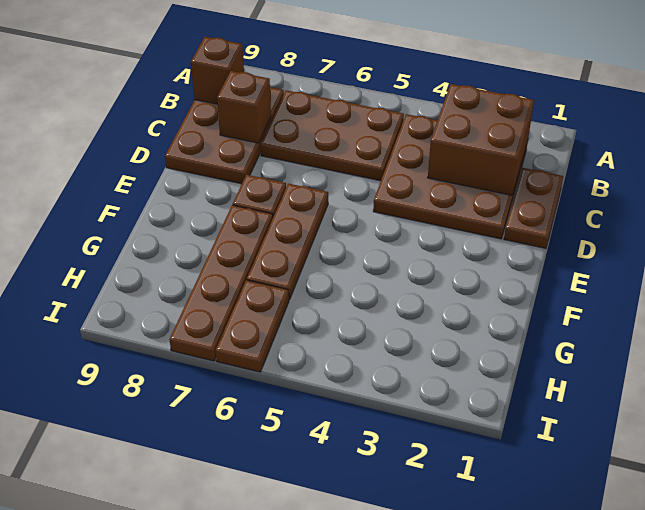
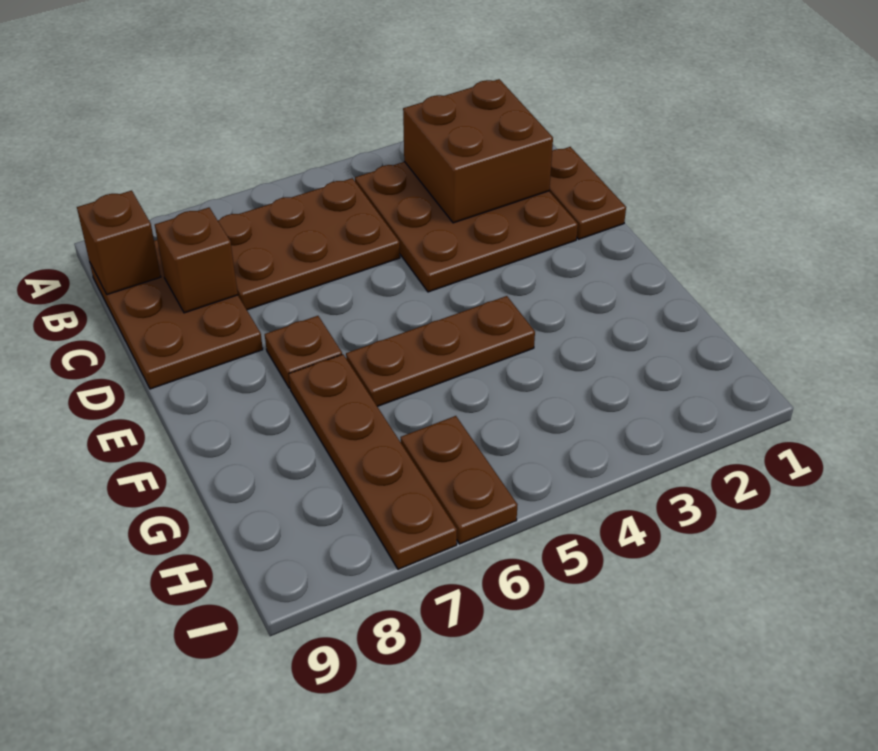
brown 1x3 plate [247,184,328,300] -> brown 1x3 plate turned to [346,296,535,407]

